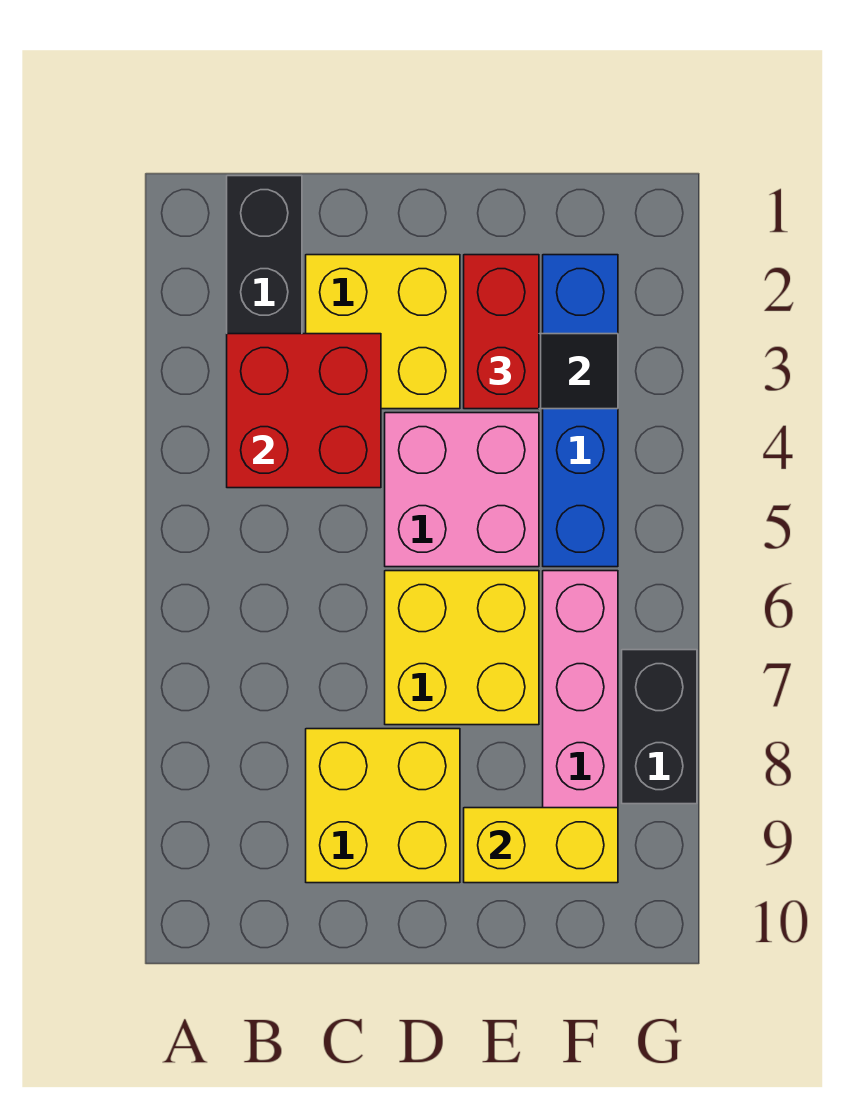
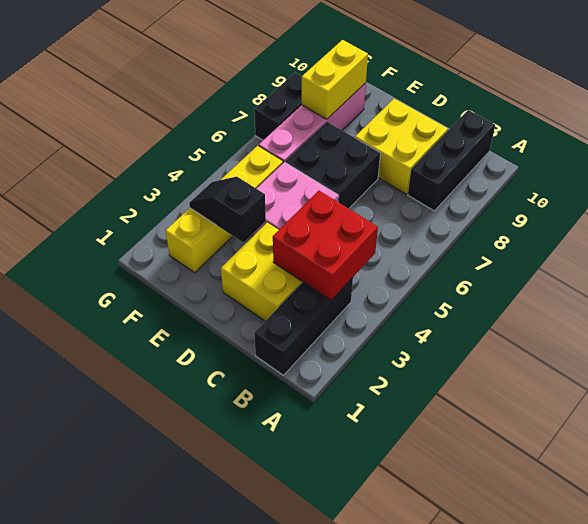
none -> black 1x3 brick [408,110,495,211]
yellow 2x2 brick [385,571,539,725] -> black 2x2 brick [286,122,380,209]
red 1x2 brick [464,255,539,409] -> none
yellow 1x2 brick [464,808,618,883] -> yellow 1x2 brick turned to [301,40,368,119]
blue 1x4 brick [543,255,618,567] -> yellow 1x4 brick [166,146,283,273]

